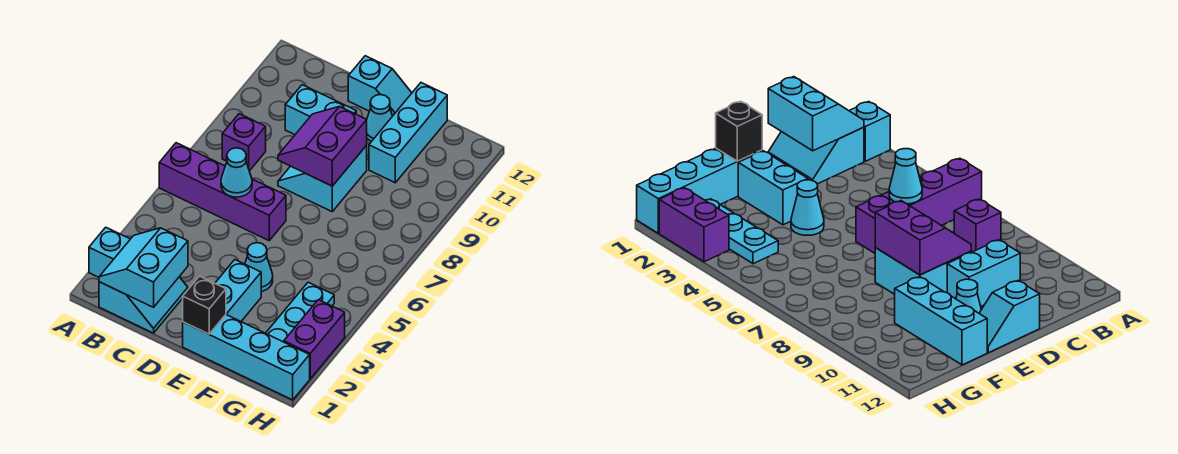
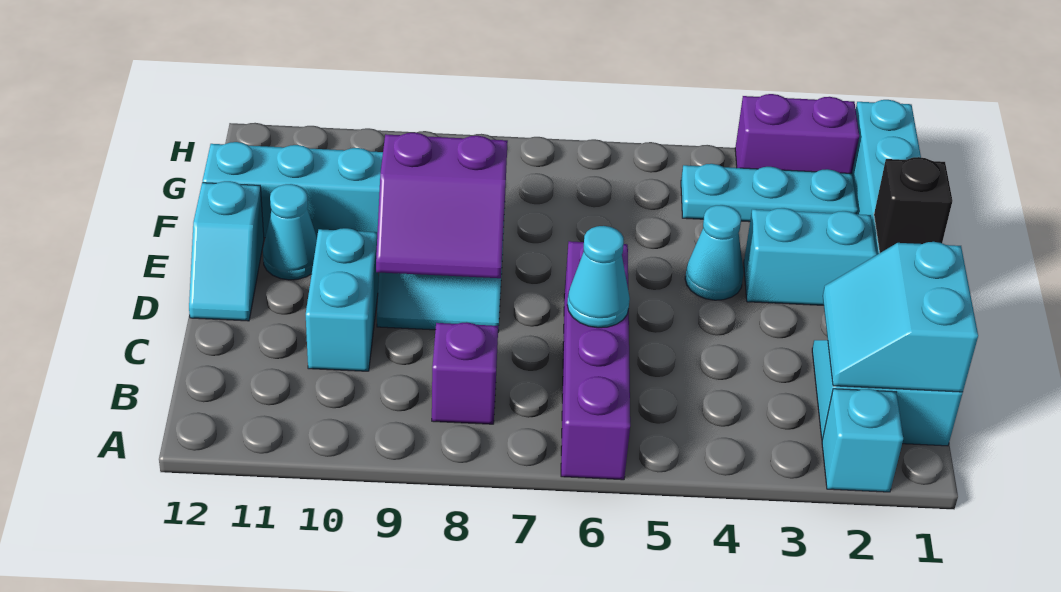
cyan 2x2 slope [99,228,188,307] -> cyan 2x2 slope turned to [823,242,978,392]
cyan 1x2 slope [348,56,412,116] -> cyan 1x2 slope turned to [189,181,264,321]

